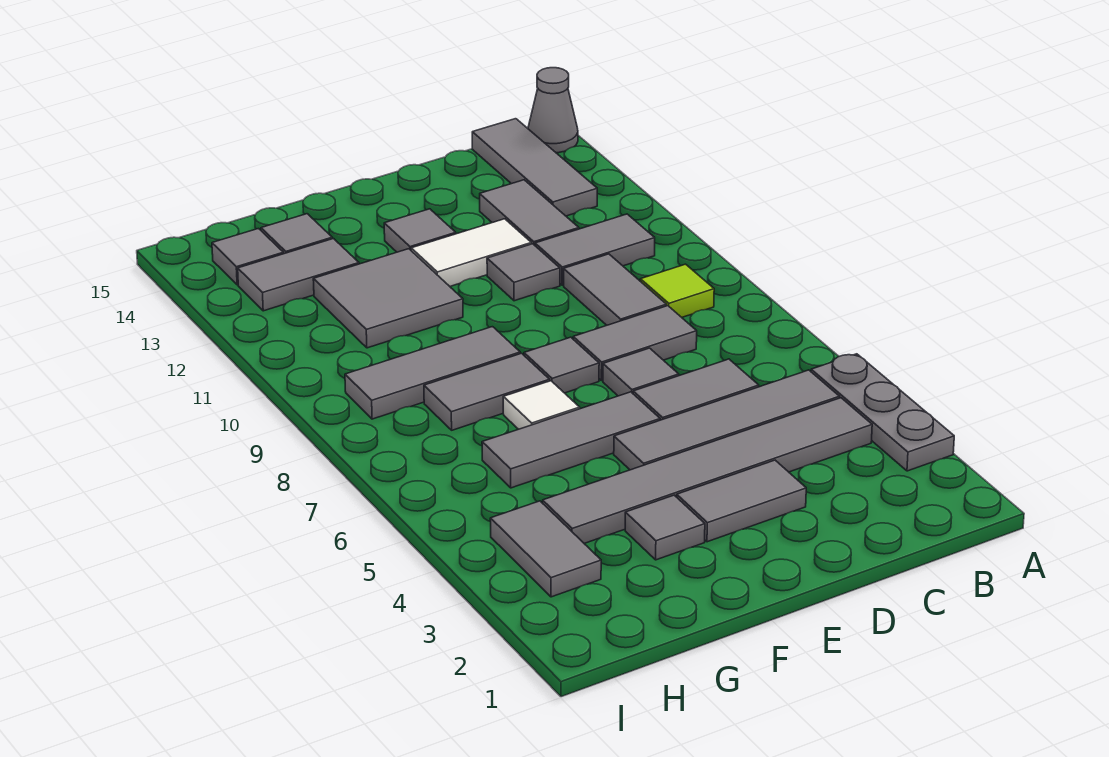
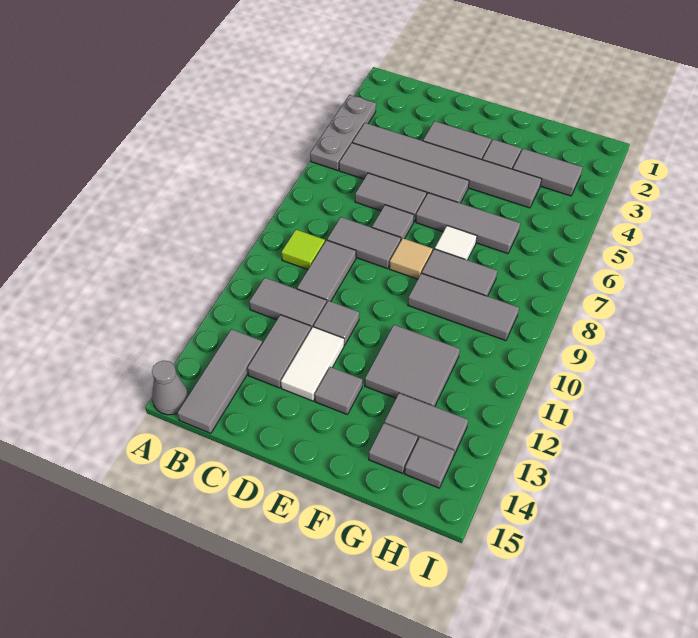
white 1x2 tile [411,219,531,286] -> white 1x2 tile turned to [281,327,344,401]
grey 1x1 tile [524,337,599,393] -> tan 1x1 tile [389,238,433,279]
grey 1x2 tile [490,501,601,597] -> grey 1x2 tile turned to [513,149,583,196]

